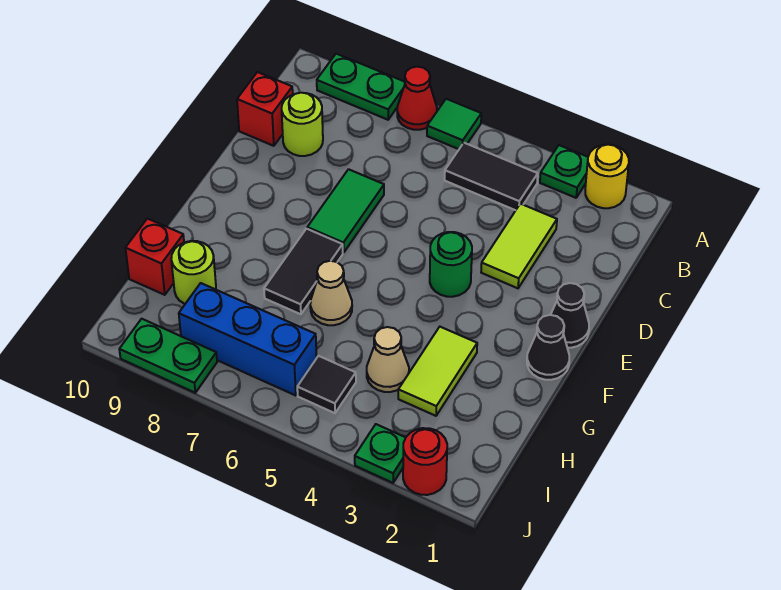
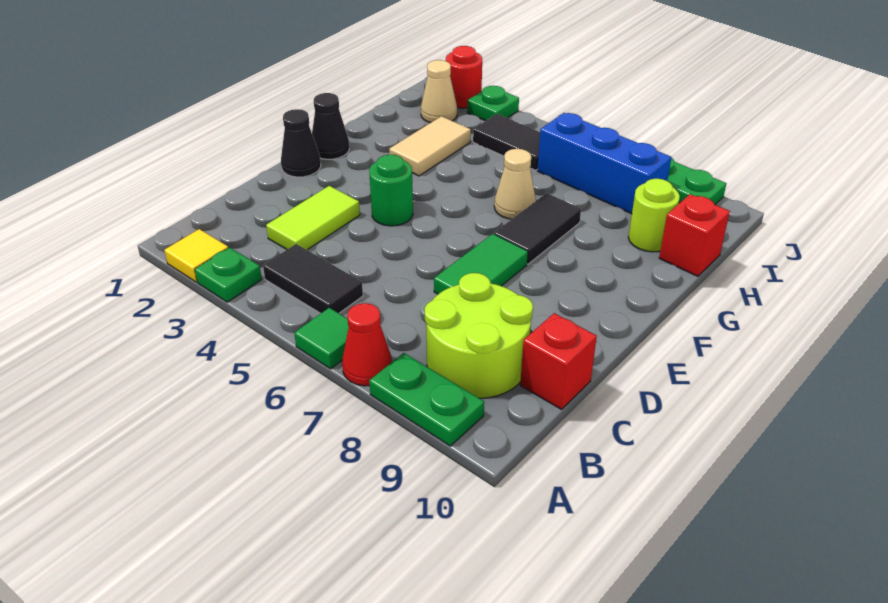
yellow 1x1 round brick [585,145,629,208] -> yellow 1x1 tile [164,229,228,282]
lime 1x1 round brick [282,93,323,156] -> lime 2x2 round brick [425,273,533,398]
lime 1x2 tile [398,327,477,416] -> tan 1x2 tile [389,116,471,176]
tan 1x1 cone [367,327,409,392] -> tan 1x1 cone moved to [421,60,457,123]
black 1x1 tile [297,356,356,413] -> black 1x2 tile [473,114,540,170]

